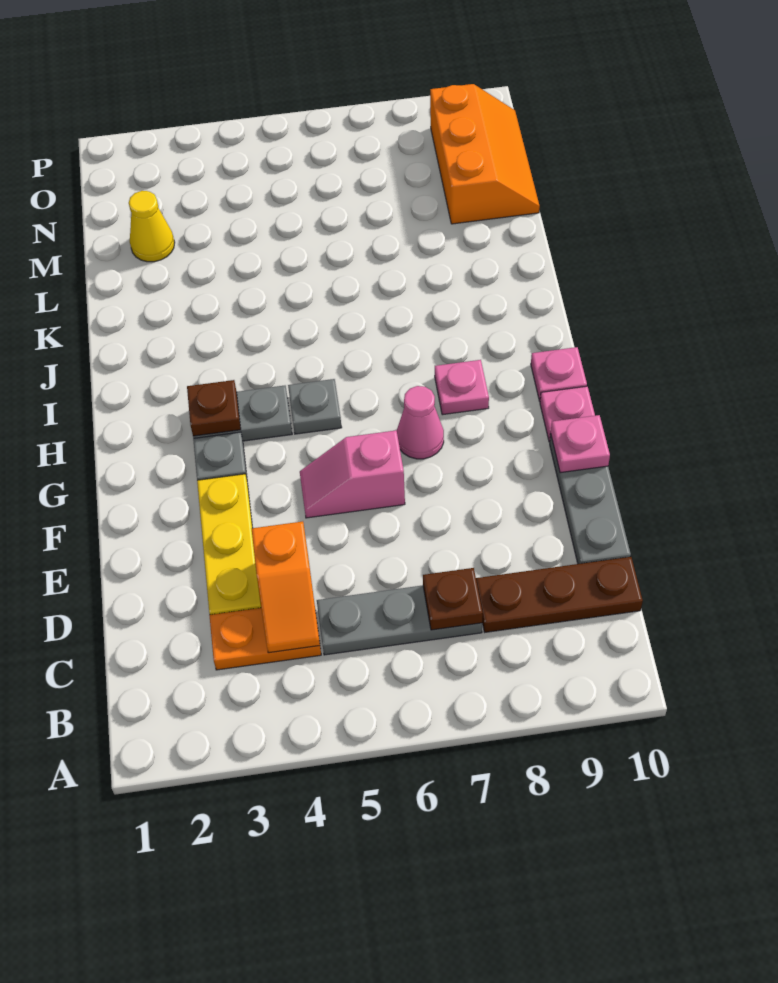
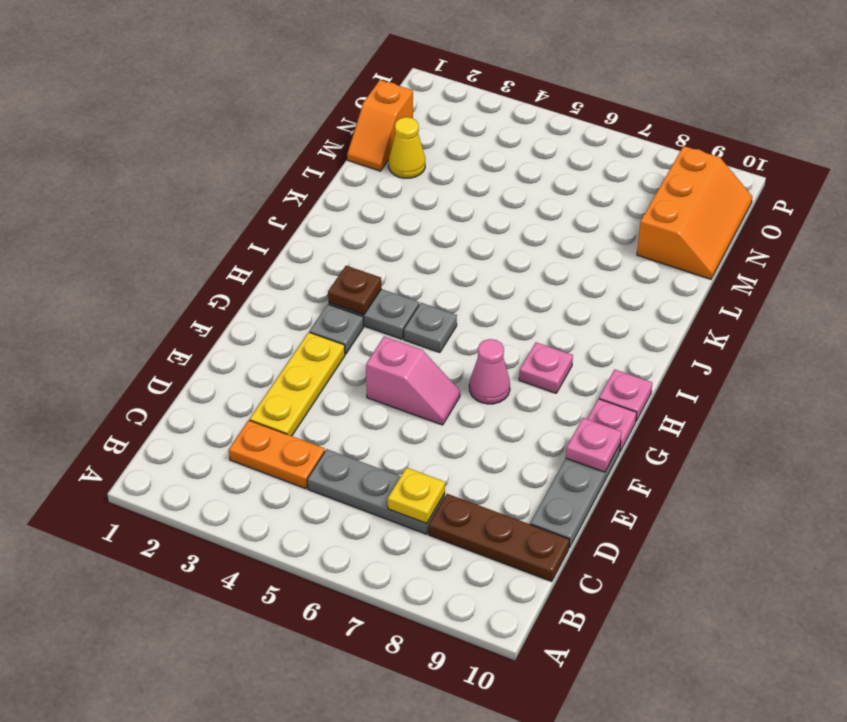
orange 1x2 slope [252,521,320,653] -> orange 1x2 slope moved to [347,80,413,171]
brown 1x1 plate [423,568,483,630] -> yellow 1x1 plate [388,468,445,524]
pink 1x2 slope [300,430,405,518] -> pink 1x2 slope turned to [366,336,460,425]

